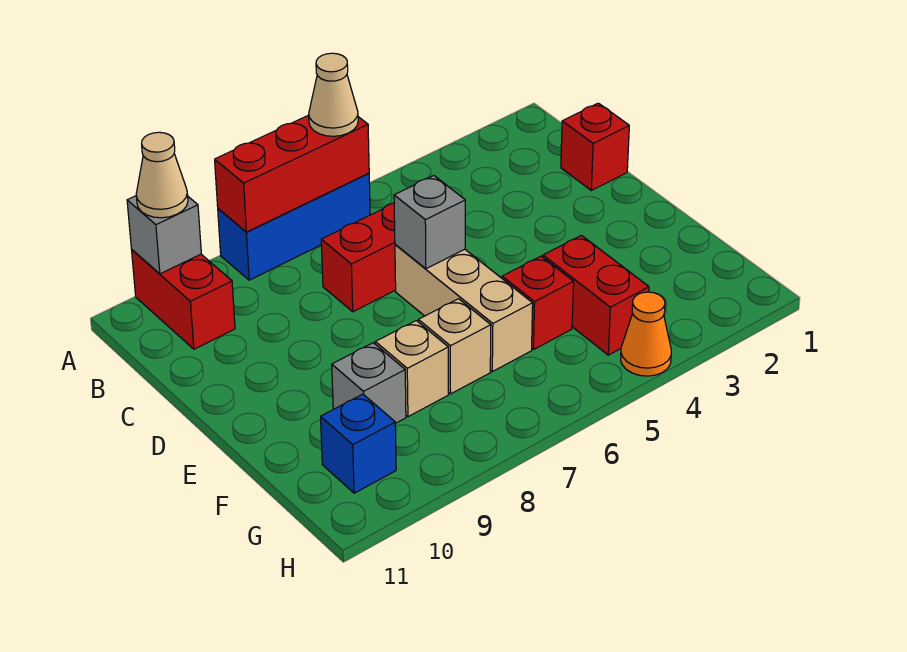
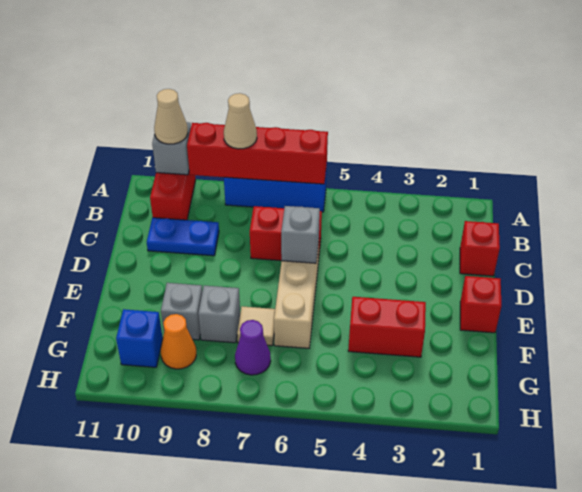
red 1x3 brick [215,115,369,232] -> red 1x4 brick [187,123,328,184]
tan 1x1 cone [309,53,358,136] -> tan 1x1 cone moved to [224,93,257,149]
none -> blue 1x2 plate [147,218,219,256]
red 1x2 brick [543,235,649,355] -> red 1x2 brick turned to [348,297,426,357]
red 1x1 brick [502,256,574,350] -> red 1x1 brick moved to [460,276,501,333]
tan 1x1 brick [418,299,491,394] -> tan 1x1 tile [237,306,275,346]
tan 1x1 brick [375,321,448,417] -> grey 1x1 brick [198,286,240,343]
none -> purple 1x1 cone [235,320,271,375]
orange 1x1 cone [621,292,671,376] -> orange 1x1 cone moved to [161,314,196,369]

